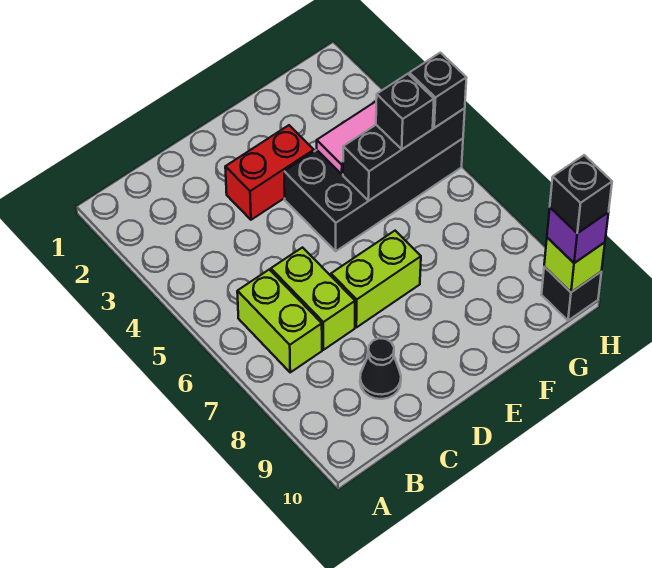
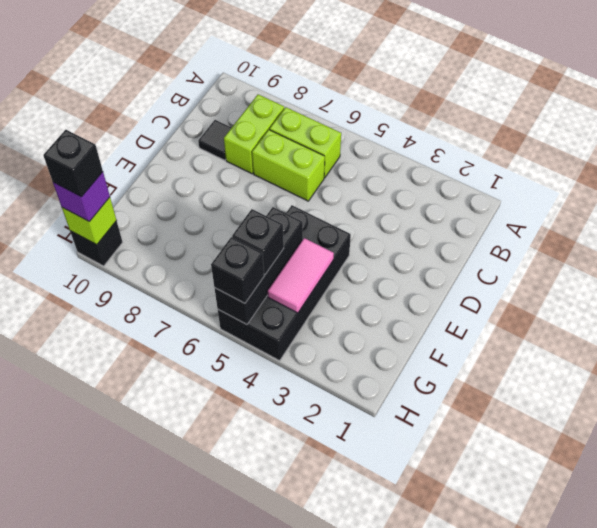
black 1x1 cone [360,338,401,399] -> black 1x1 tile [198,120,232,160]
red 1x2 brick [225,125,314,220] -> none
lime 1x2 brick [331,231,421,327] -> lime 1x2 brick moved to [224,94,284,174]

